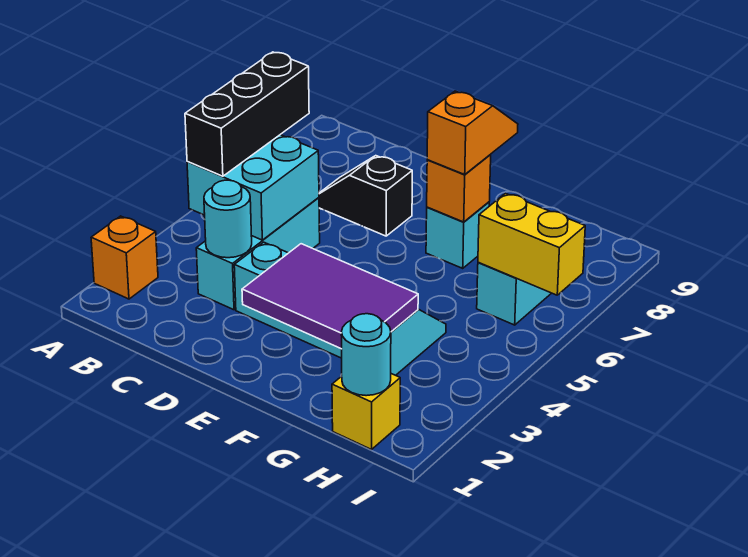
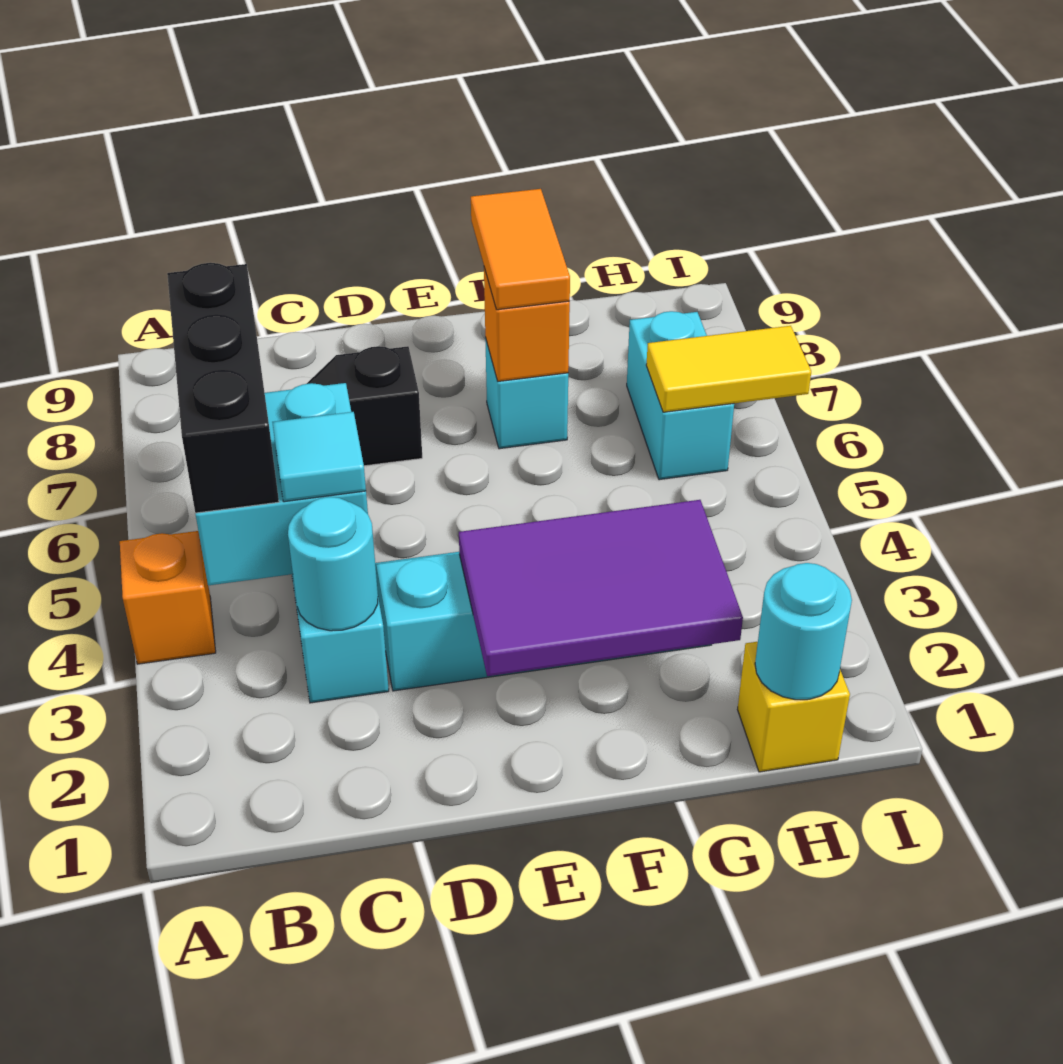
orange 1x1 brick [91,216,158,299] -> orange 1x1 brick moved to [120,531,216,664]
none -> cyan 1x1 tile [272,412,366,502]
orange 1x2 slope [427,91,518,175] -> orange 1x2 tile [471,189,570,310]
yellow 1x2 brick [478,193,585,295] -> yellow 1x2 tile [646,326,811,412]

